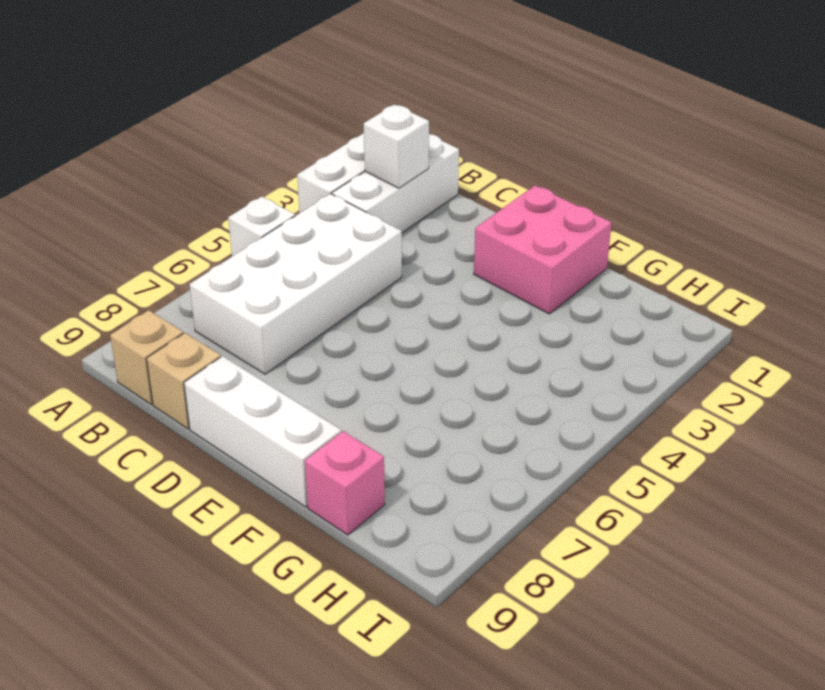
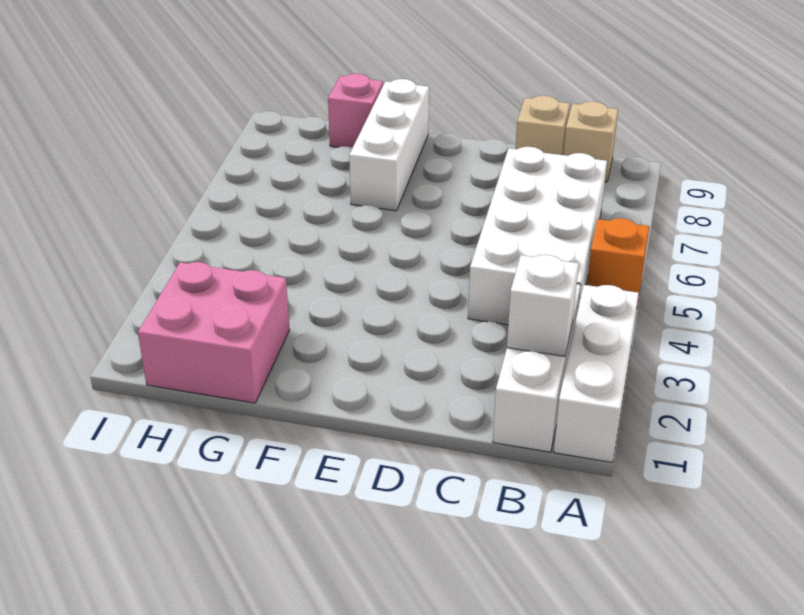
white 1x1 brick [228,197,295,256] -> orange 1x1 brick [587,218,649,306]
white 1x3 brick [184,356,341,507] -> white 1x3 brick turned to [349,79,429,211]
pink 2x2 brick [474,186,612,314] -> pink 2x2 brick moved to [138,262,290,403]

